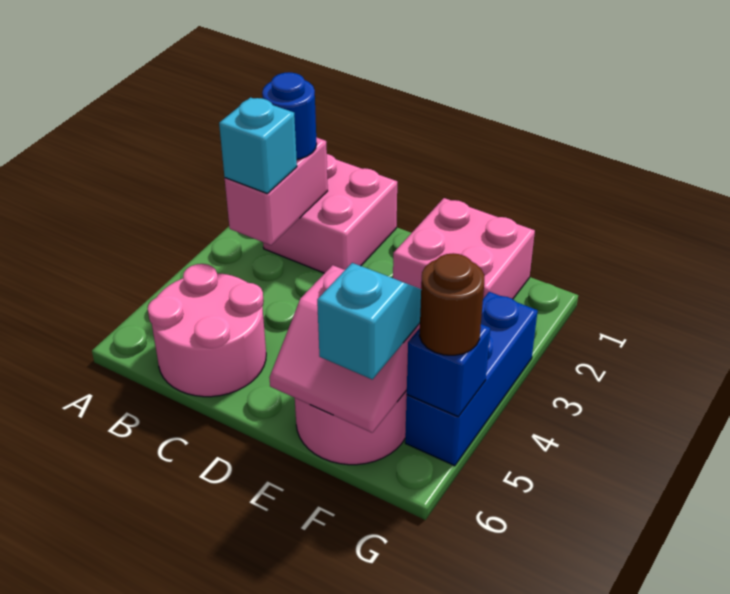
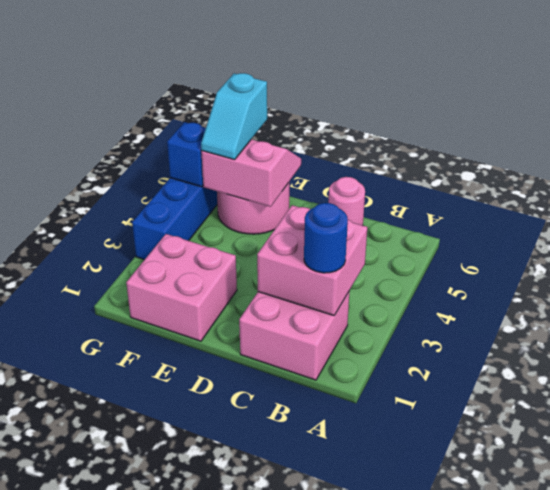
pink 1x2 brick [225,137,328,245] -> pink 2x2 brick [257,205,367,316]
cyan 1x1 brick [219,98,297,193] -> none
pink 2x2 round brick [148,264,266,397] -> pink 1x1 round brick [328,177,365,225]
brown 1x1 round brick [419,253,484,355] -> none

